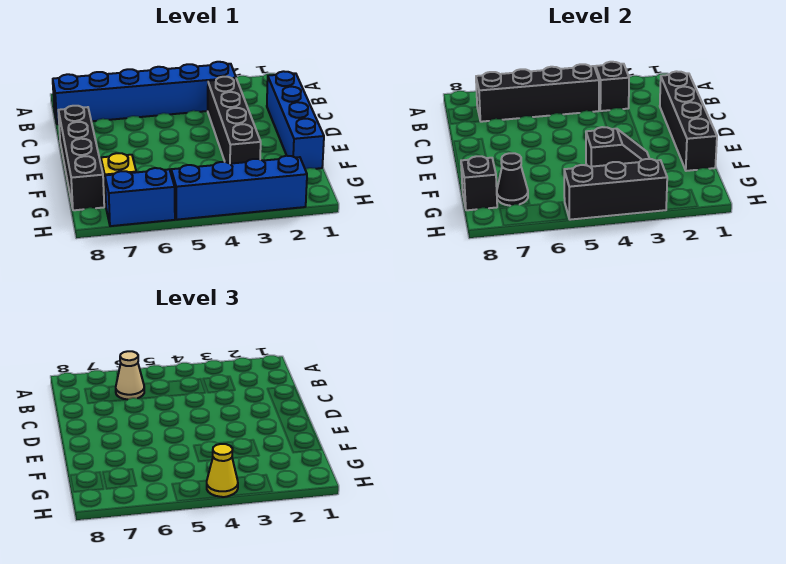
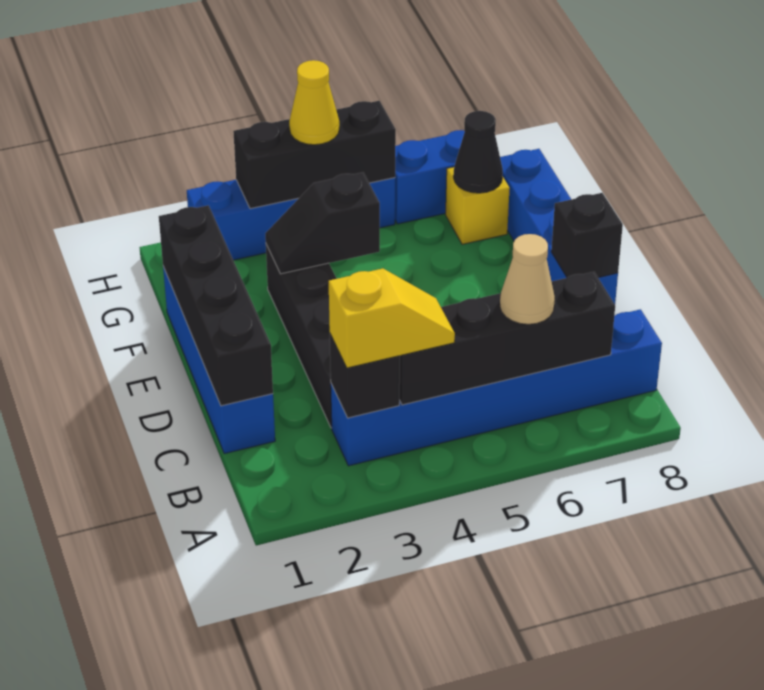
none -> yellow 1x2 slope [329,268,455,368]
black 1x4 brick [58,106,104,210] -> blue 1x4 brick [500,149,618,304]
black 1x1 brick [461,156,497,210] -> black 1x1 brick moved to [551,193,623,278]

